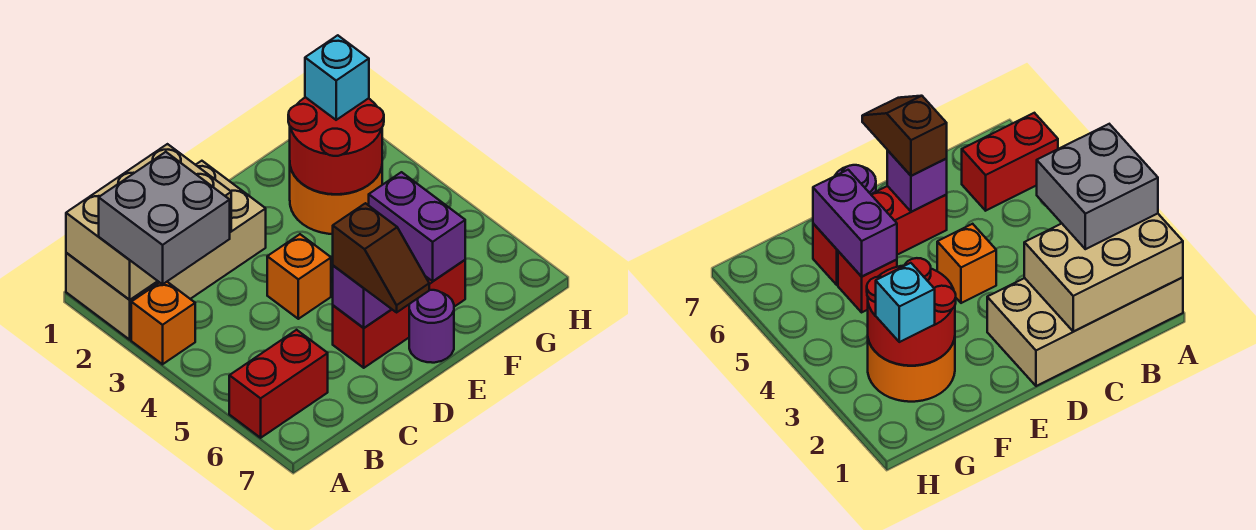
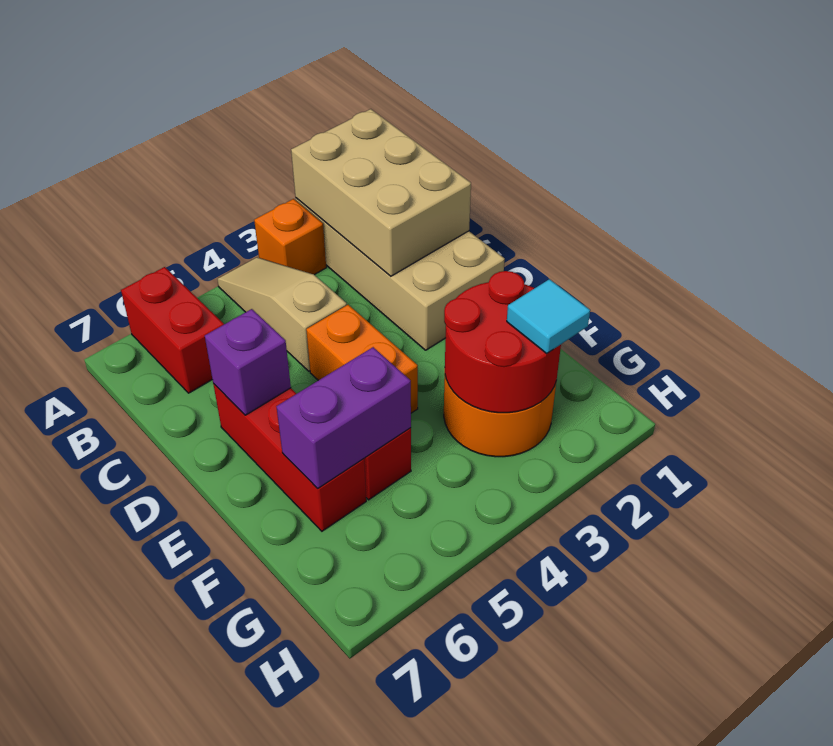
grey 2x2 brick [99,152,230,284] -> none
none -> tan 1x3 slope [217,257,347,371]
orange 1x1 brick [267,234,331,319] -> orange 1x2 brick [306,305,418,413]
brown 1x2 slope [333,203,429,312] -> none
purple 1x1 round brick [409,290,454,363] -> none
cyan 1x1 brick [305,35,369,120] -> cyan 1x1 tile [507,279,590,353]

